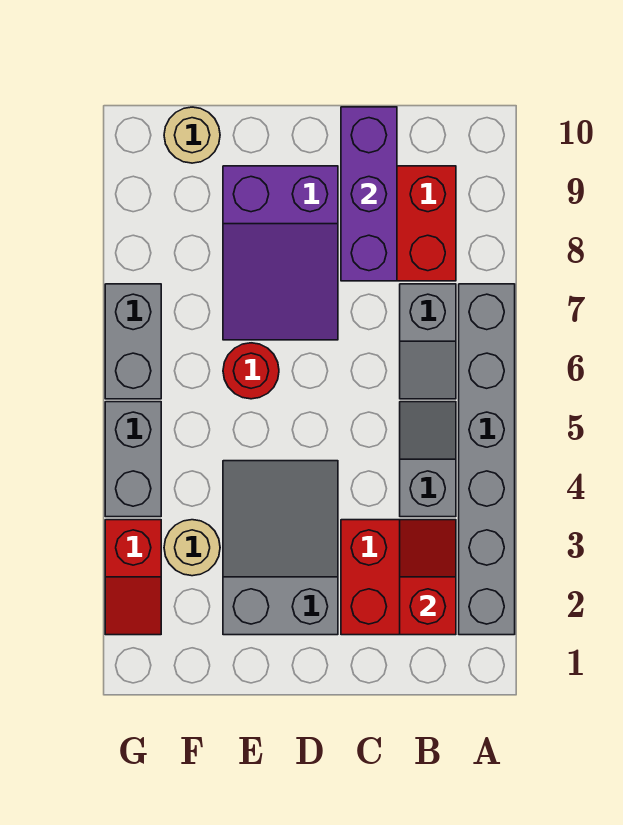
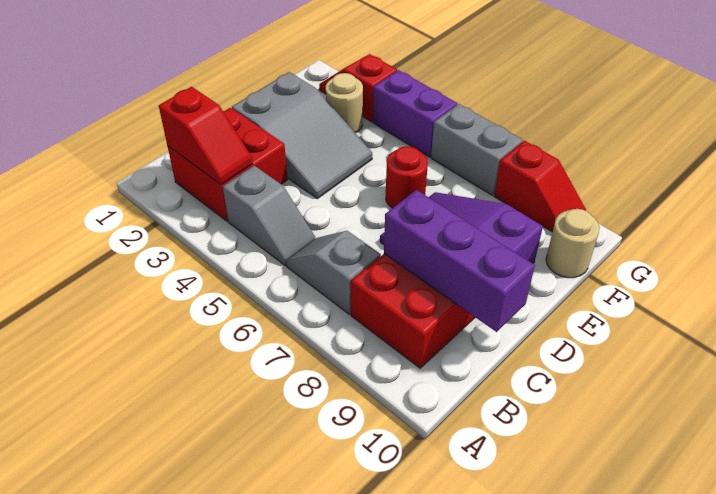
grey 1x6 brick [459,284,515,635] -> none
grey 1x2 brick [105,402,161,517] -> purple 1x2 brick [373,70,457,157]
none -> red 1x2 slope [494,141,586,232]

